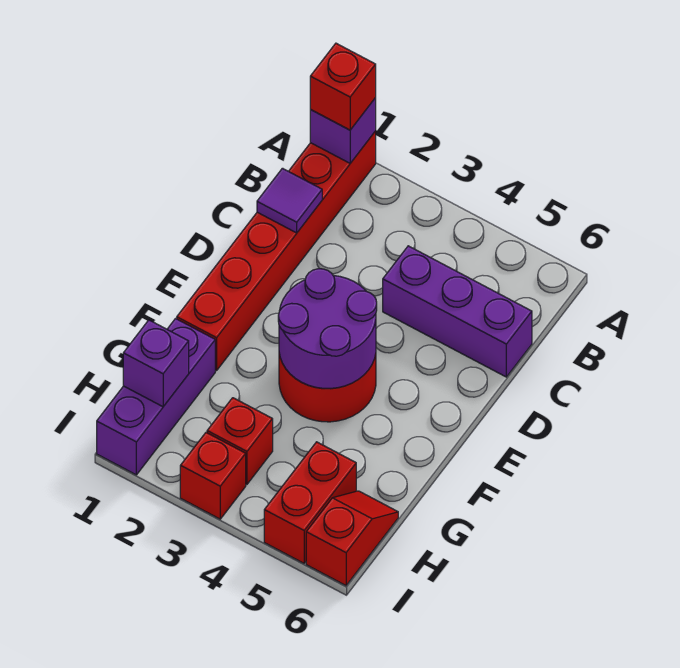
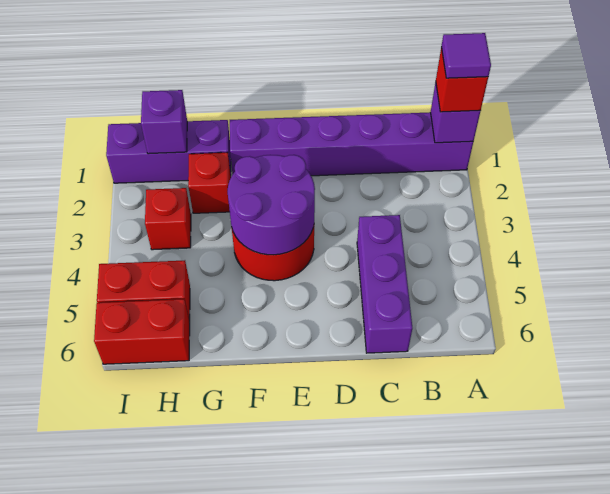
red 1x6 brick [177,131,376,371] -> purple 1x6 brick [230,112,473,176]
purple 1x1 tile [257,168,322,233] -> purple 1x1 tile moved to [441,33,491,78]
red 1x2 slope [306,491,398,585] -> red 1x2 brick [94,299,190,364]
red 1x1 brick [180,433,246,519] -> red 1x1 brick moved to [188,152,231,213]

